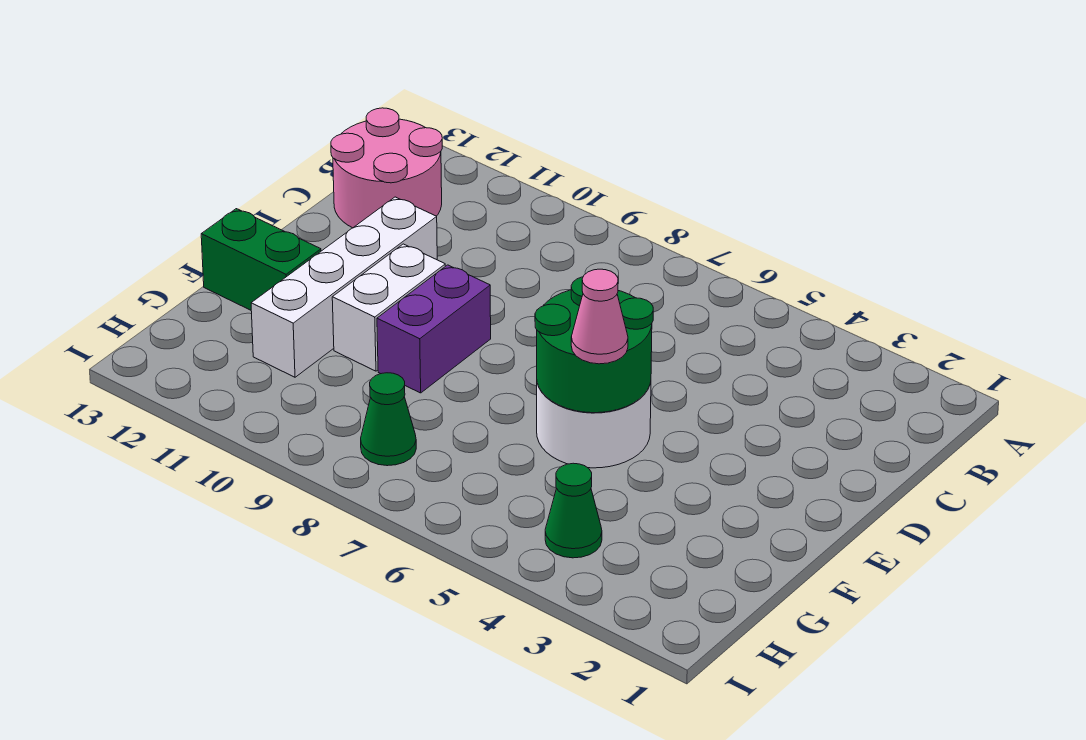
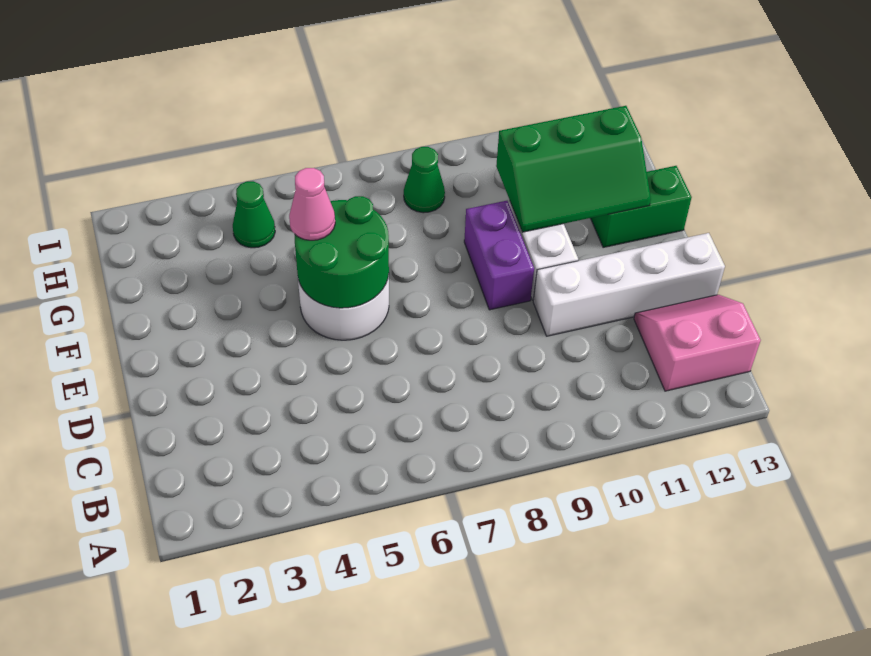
pink 2x2 round brick [331,108,442,228] -> pink 2x2 slope [634,295,761,391]
white 1x4 brick [251,197,437,377] -> white 1x4 brick turned to [533,233,725,336]
none -> green 2x3 slope [496,106,651,232]

